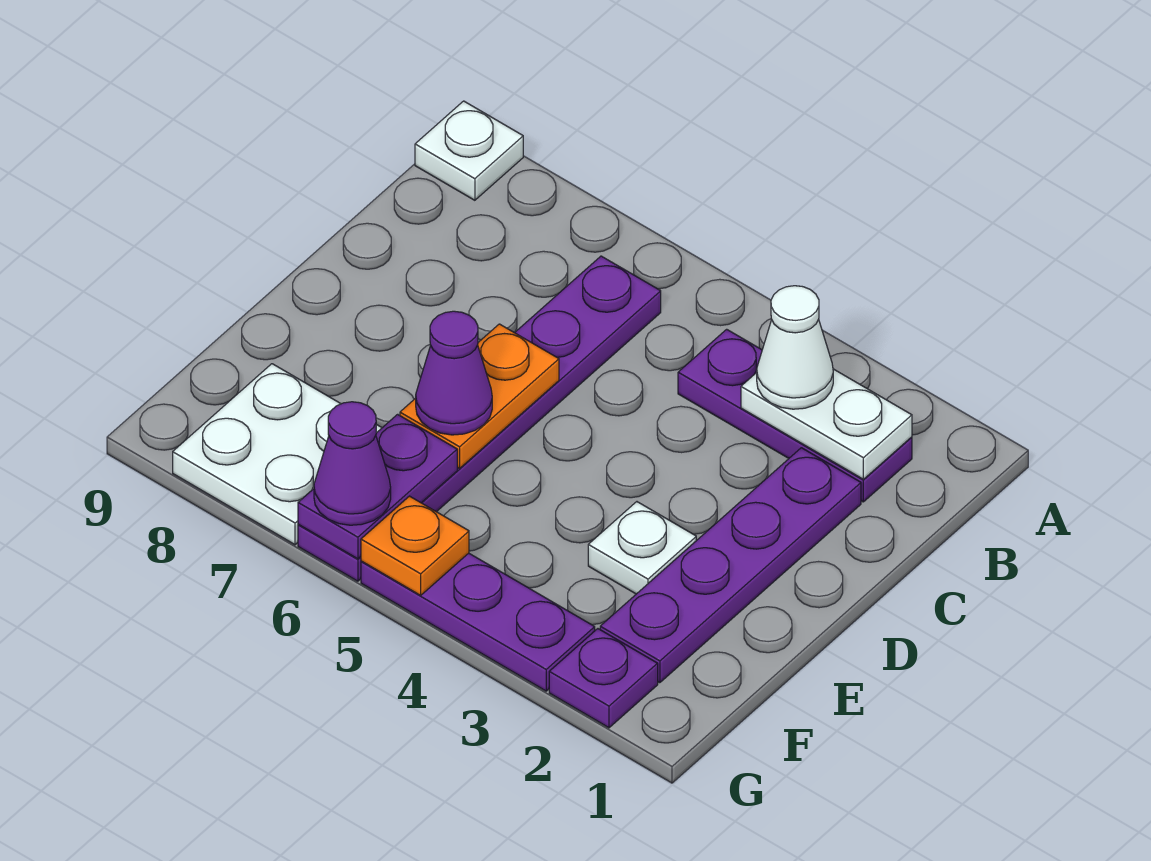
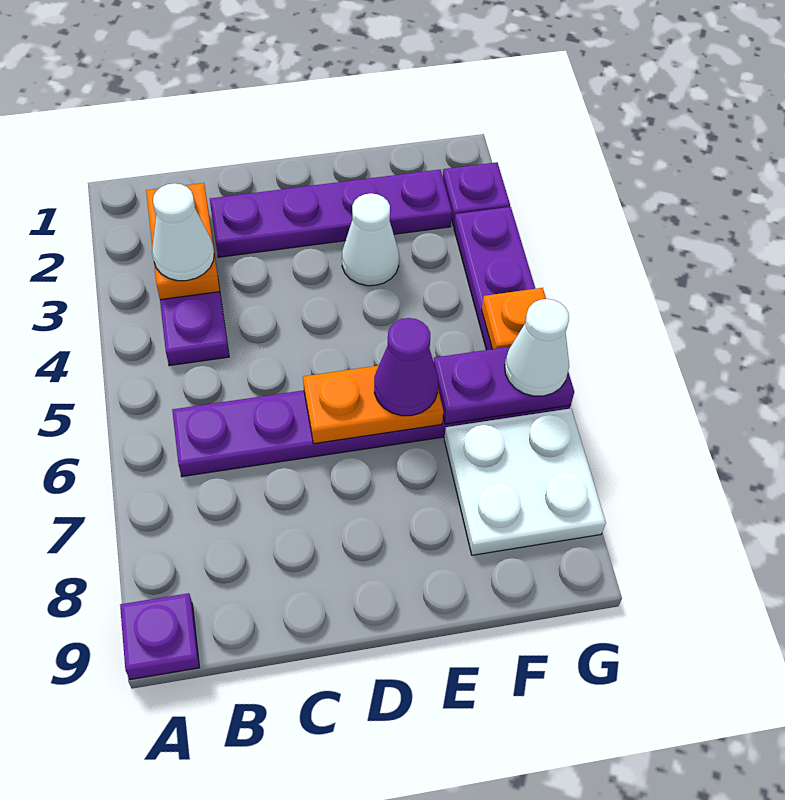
white 1x1 plate [415,101,523,200] -> purple 1x1 plate [120,593,199,680]
white 1x2 plate [741,369,912,479] -> orange 1x2 plate [146,183,220,300]
white 1x1 plate [588,502,696,594] -> white 1x1 cone [342,193,399,286]
purple 1x1 cone [314,402,391,525] -> white 1x1 cone [505,299,569,396]

